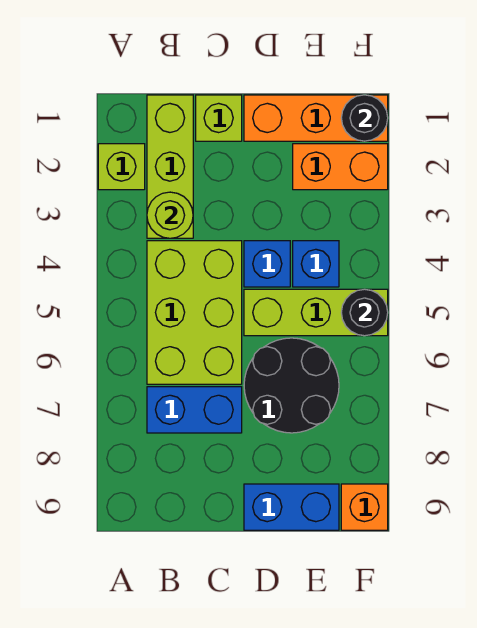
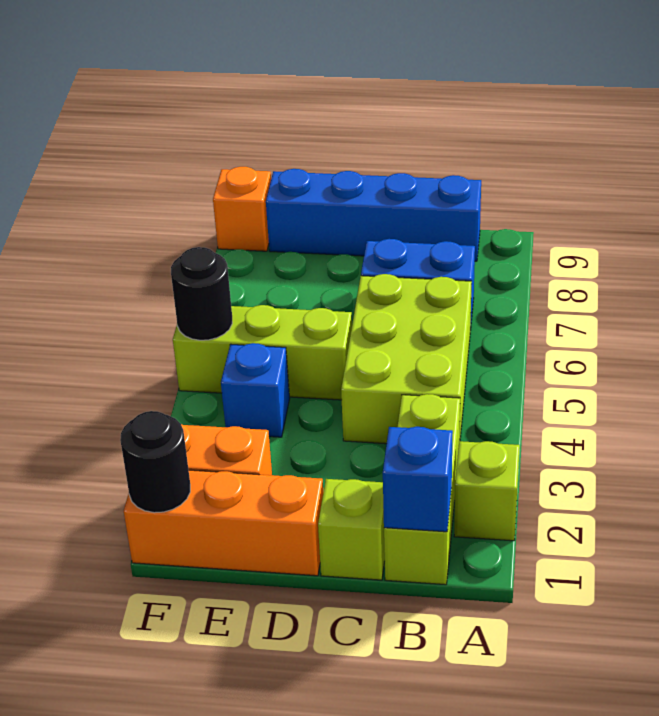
lime 1x1 round brick [147,192,193,238] -> none
blue 1x1 brick [244,241,290,287] -> blue 1x1 brick moved to [383,427,453,532]
black 2x2 round brick [244,338,339,433] -> none
blue 1x2 brick [244,484,339,530] -> blue 1x4 brick [266,169,481,261]

